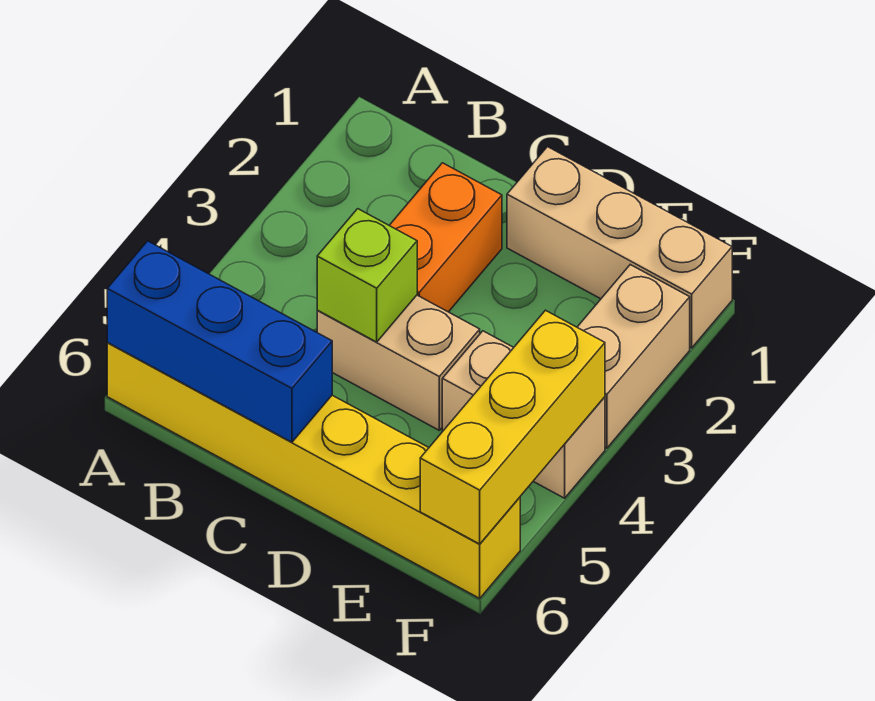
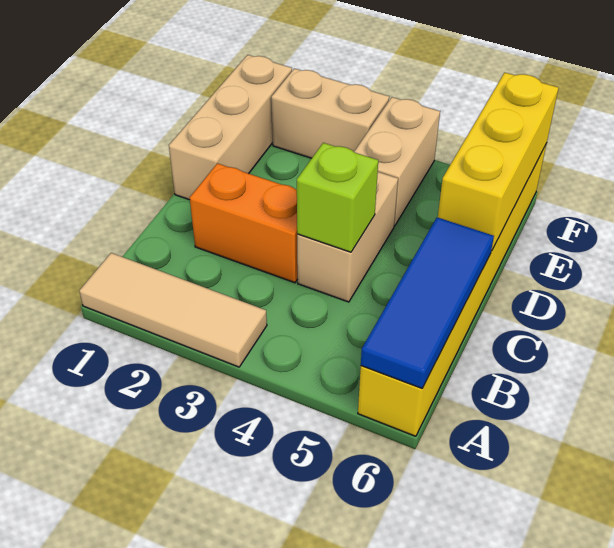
none -> tan 1x3 tile [79,253,267,367]
blue 1x3 brick [107,241,332,442] -> blue 1x3 tile [361,217,494,388]
yellow 1x3 brick [420,310,605,544] -> yellow 1x3 brick turned to [438,73,558,251]

